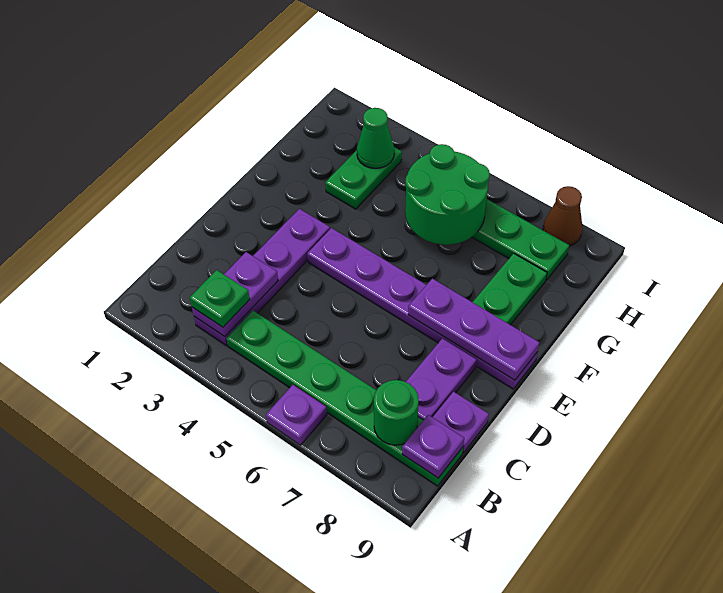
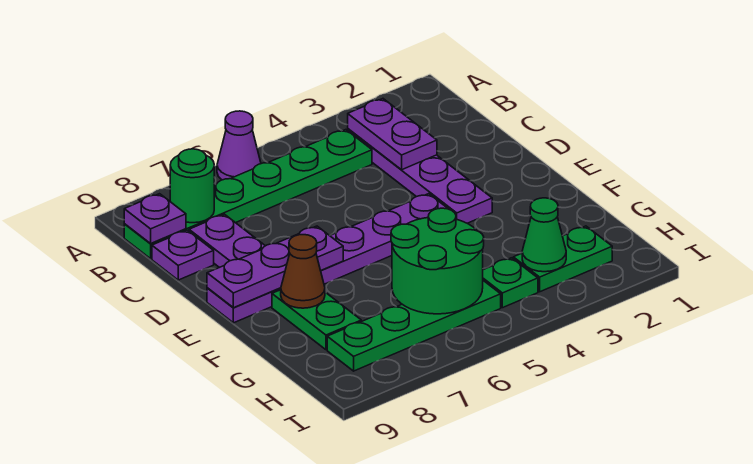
purple 1x1 plate [266,385,327,445] -> purple 1x1 cone [217,111,261,180]
green 1x1 plate [190,270,250,327] -> green 1x1 plate moved to [483,258,538,308]
green 1x2 plate [325,147,402,209] -> green 1x2 plate turned to [513,226,612,292]
brown 1x1 cone [543,186,582,246] -> brown 1x1 cone moved to [281,235,325,308]

